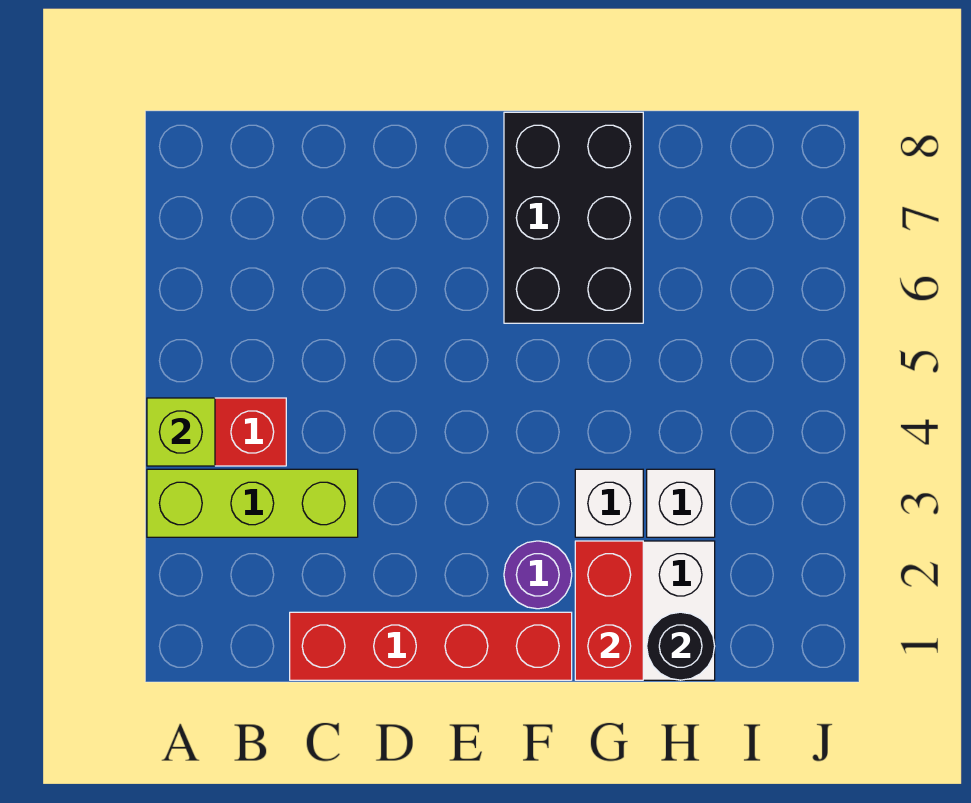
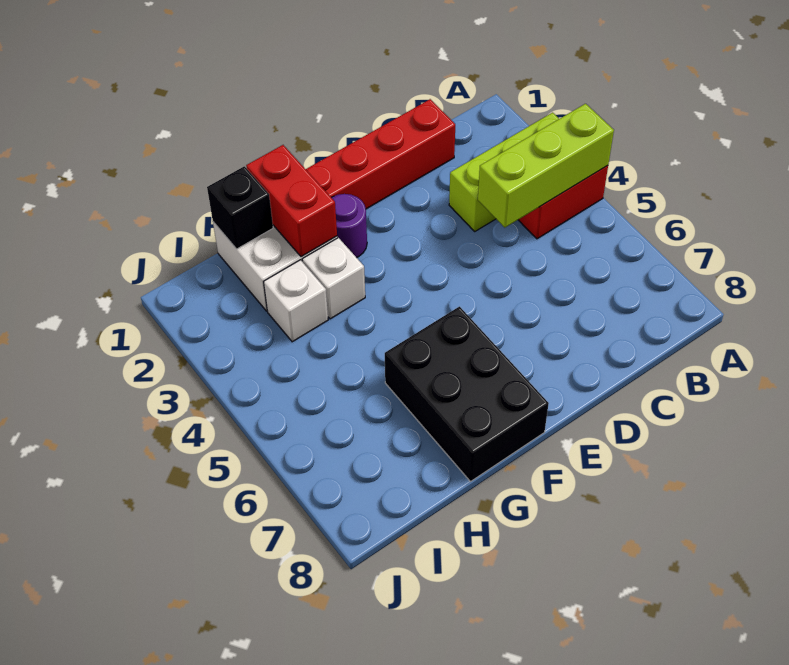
lime 1x1 brick [147,398,215,466] -> lime 1x3 brick [478,104,614,228]
black 1x1 round brick [647,612,715,680] -> black 1x1 brick [207,166,273,249]

